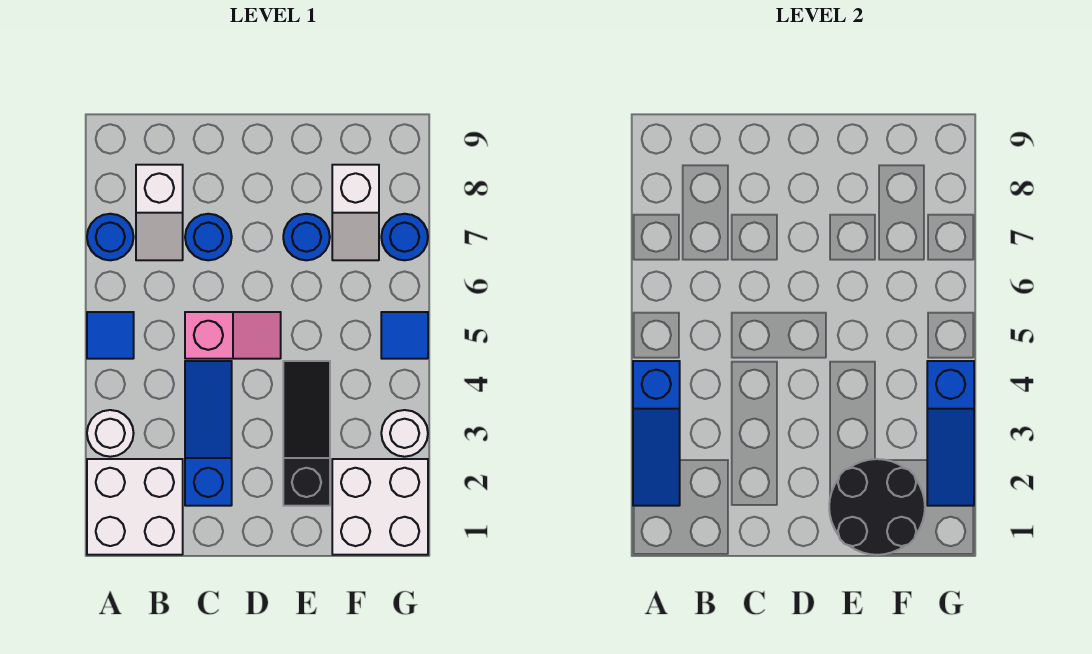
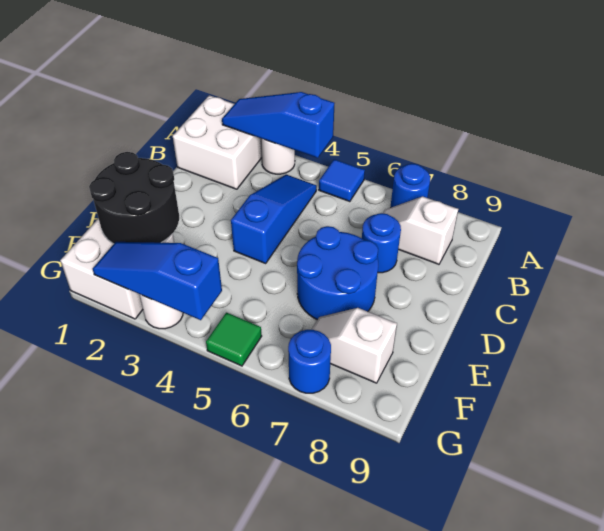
blue 1x3 slope [185,361,232,506] -> blue 1x3 slope turned to [231,175,317,263]
pink 1x2 slope [185,312,281,359] -> none
black 1x3 slope [283,361,330,506] -> none
blue 1x1 round brick [283,214,330,260] -> blue 2x2 round brick [297,226,378,320]
blue 1x1 tile [381,312,428,359] -> green 1x1 tile [206,313,262,366]

